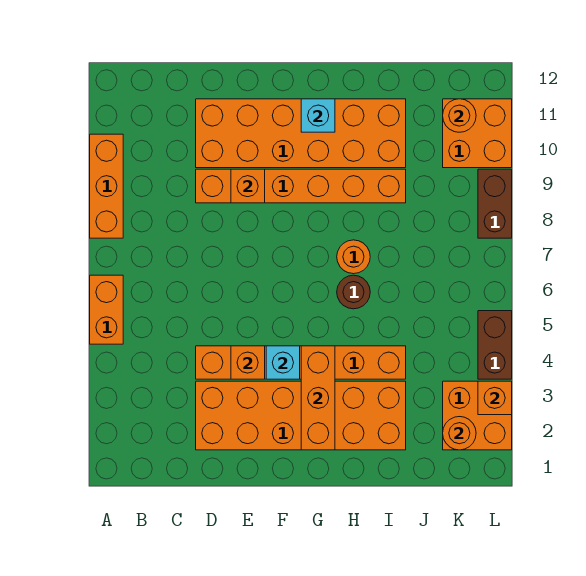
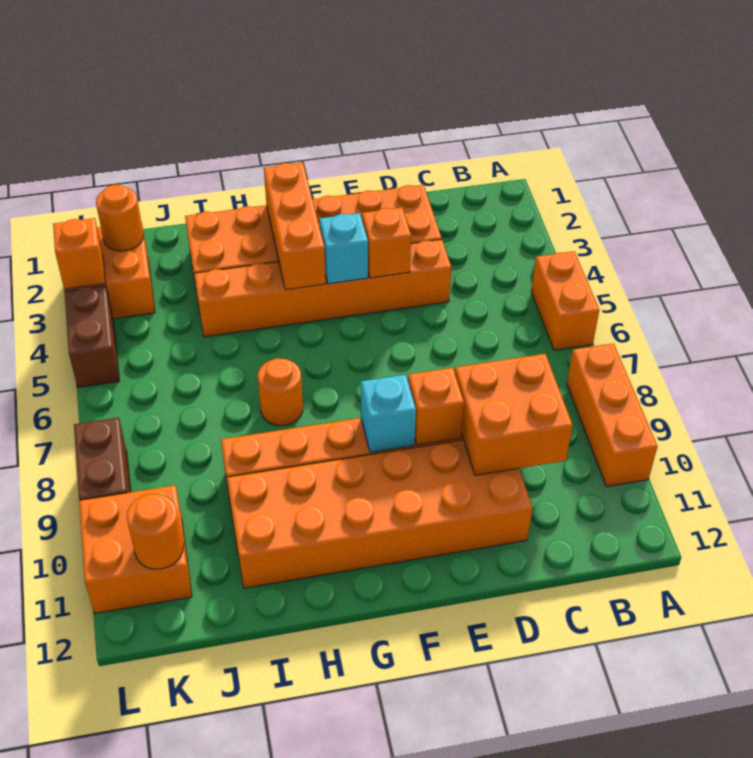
none -> orange 2x2 brick [455,354,573,475]
cyan 1x1 brick [301,99,335,132] -> cyan 1x1 brick moved to [361,375,416,452]
brown 1x1 round brick [337,275,370,309] -> none

